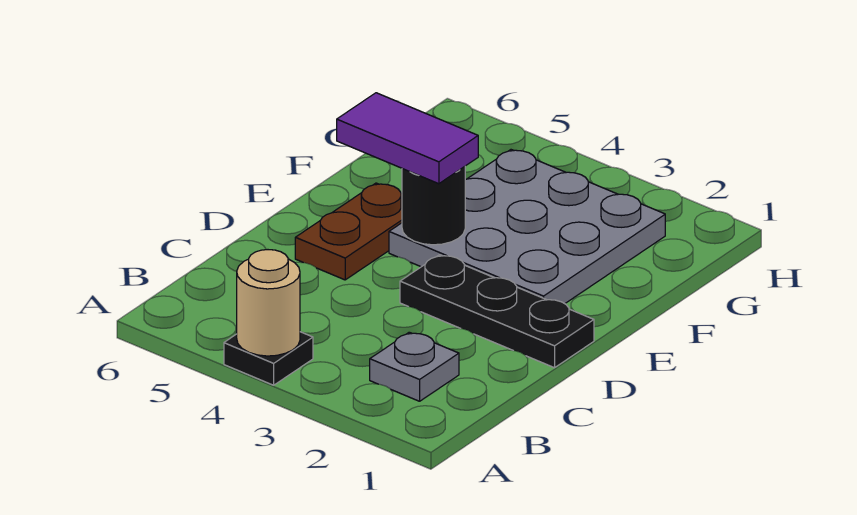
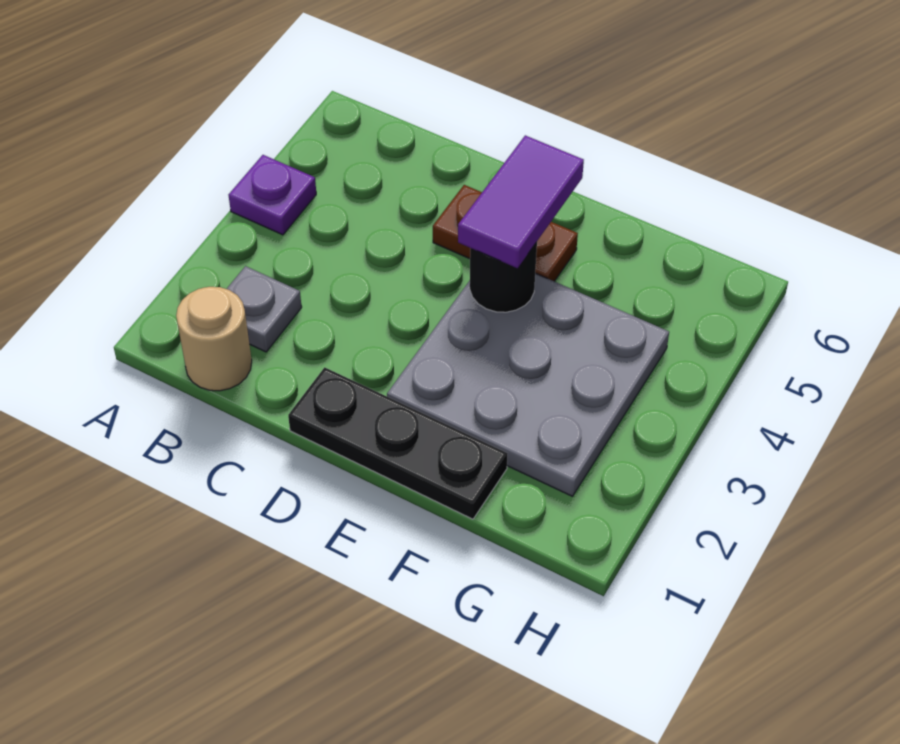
black 1x1 plate [224,332,313,385] -> purple 1x1 plate [229,155,316,235]
tan 1x1 round brick [237,250,300,356] -> tan 1x1 round brick moved to [176,287,252,391]
black 1x3 plate [400,255,594,368] -> black 1x3 plate turned to [288,367,508,519]

